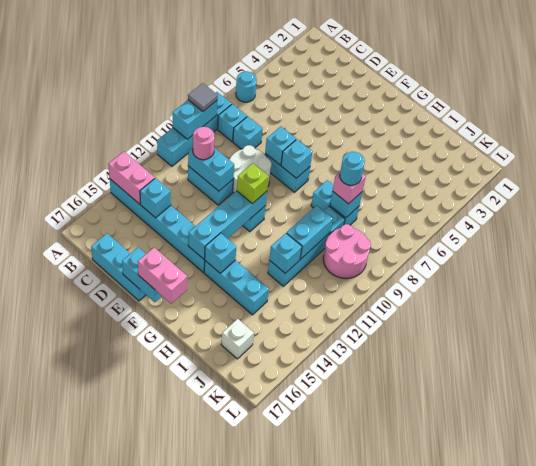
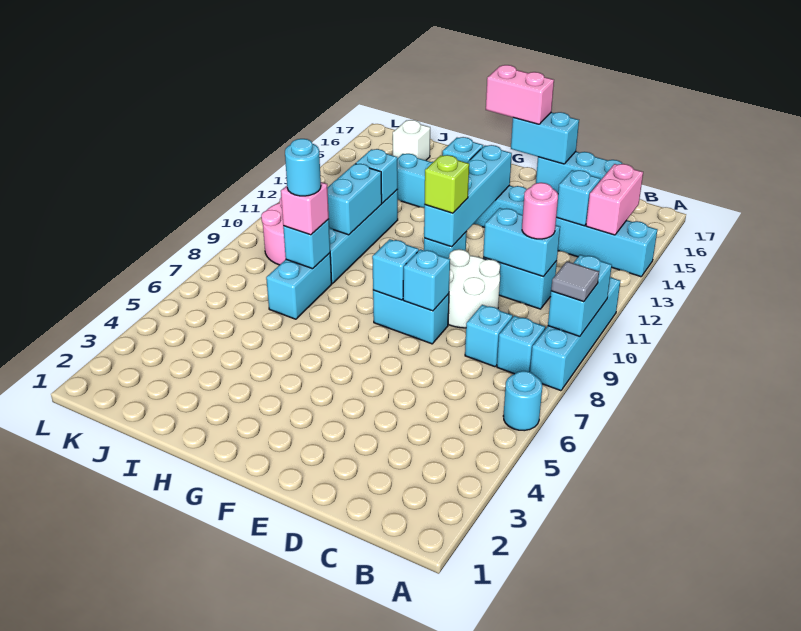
pink 1x2 brick [108,152,155,204] -> pink 1x2 brick turned to [586,164,643,235]
cyan 1x2 brick [311,180,359,225] -> cyan 1x2 brick turned to [266,253,332,319]

